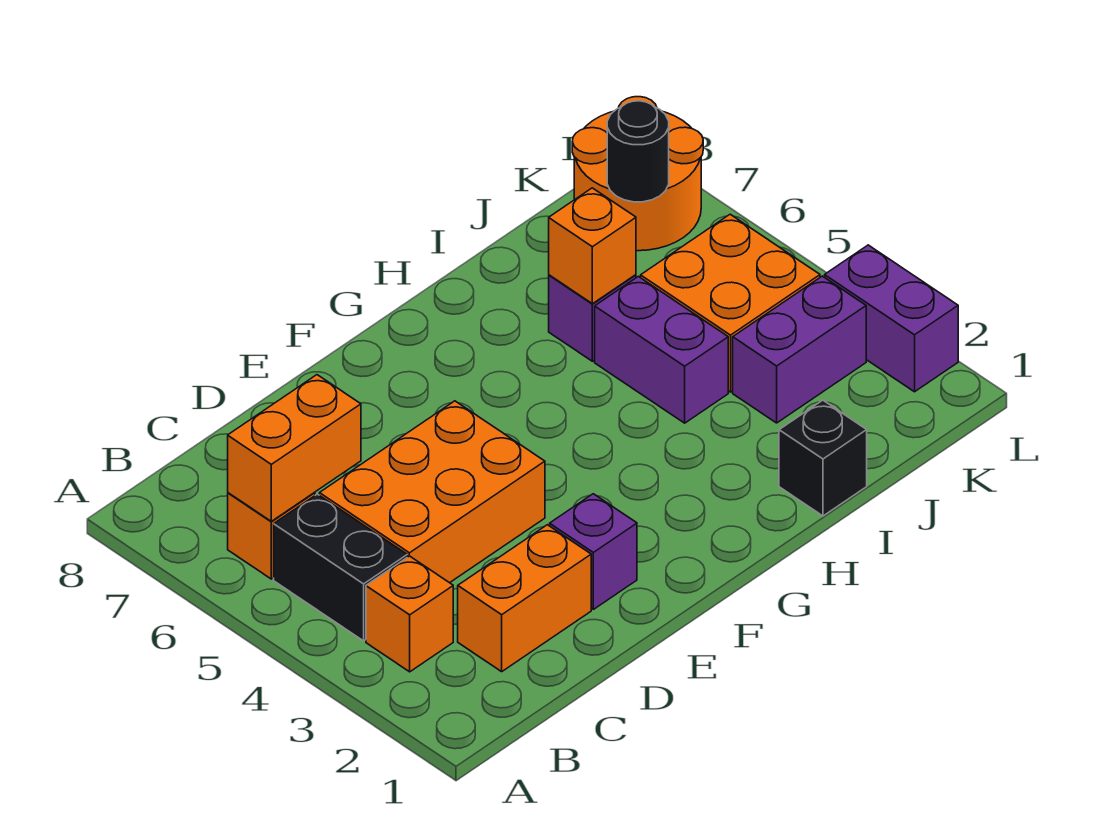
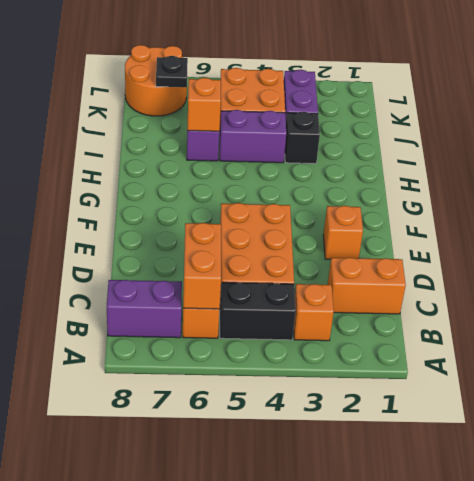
orange 1x2 brick [458,525,591,672] -> orange 1x2 brick turned to [328,257,406,314]
purple 1x1 brick [550,494,637,609] -> orange 1x1 brick [323,206,363,259]
black 1x1 brick [779,400,867,516] -> black 1x1 brick moved to [285,112,320,164]
black 1x1 round brick [607,101,669,202] -> black 1x1 plate [156,56,188,87]
purple 1x2 brick [825,245,958,392] -> purple 1x2 brick moved to [107,280,182,338]

